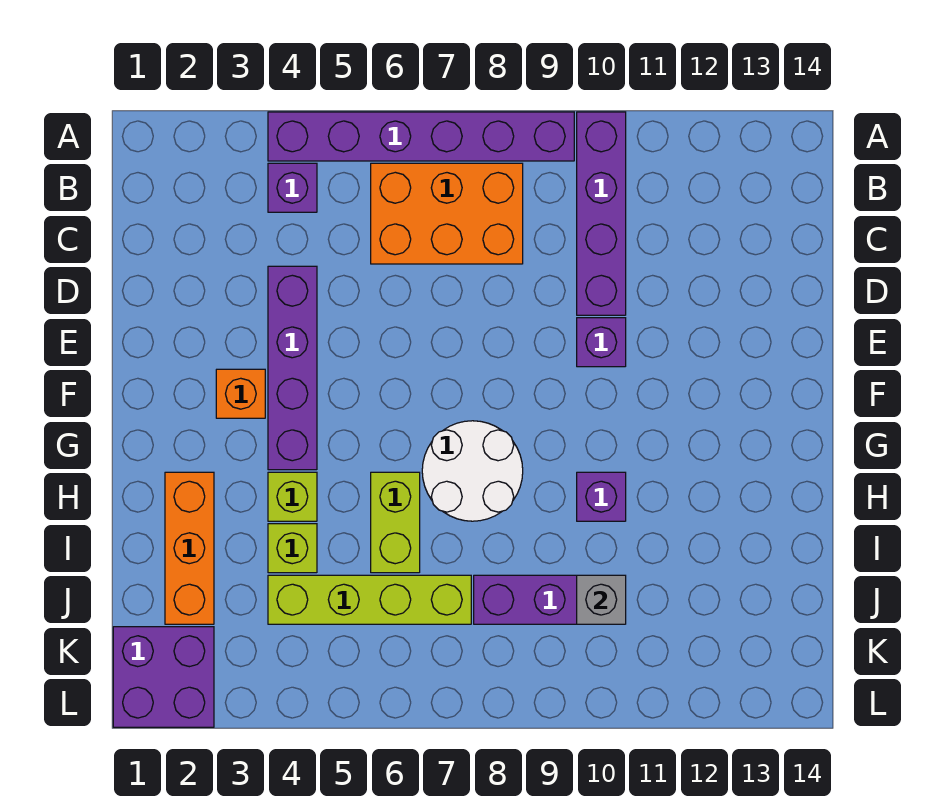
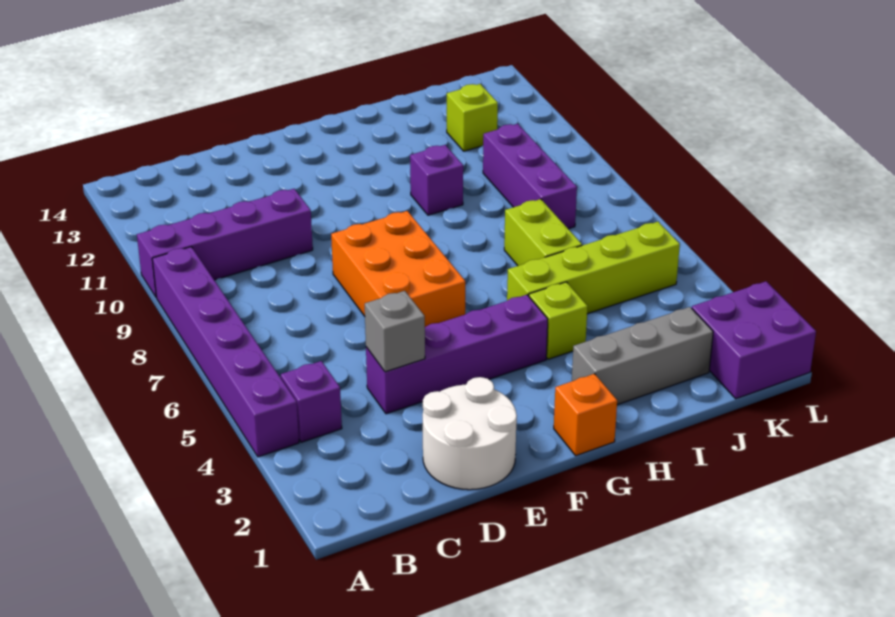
orange 2x3 brick [371,163,523,264] -> orange 2x3 brick moved to [331,211,465,327]
purple 1x1 brick [577,318,626,367] -> none
orange 1x1 brick [216,369,265,418] -> orange 1x1 brick moved to [554,374,617,456]
white 2x2 round brick [422,421,523,521] -> white 2x2 round brick moved to [422,377,517,490]
orange 1x3 brick [165,472,214,624] -> grey 1x3 brick [572,307,713,405]
lime 1x2 brick [371,472,420,573] -> lime 1x2 brick turned to [504,199,582,266]
lime 1x1 brick [268,524,317,573] -> lime 1x1 brick moved to [447,84,498,151]
lime 1x4 brick [268,575,471,624] -> lime 1x4 brick turned to [507,222,680,314]
grey 1x1 brick [577,575,626,624] -> grey 1x1 brick moved to [365,291,425,372]

